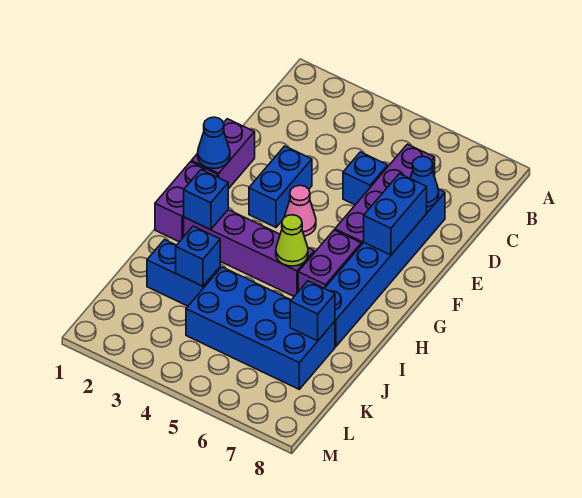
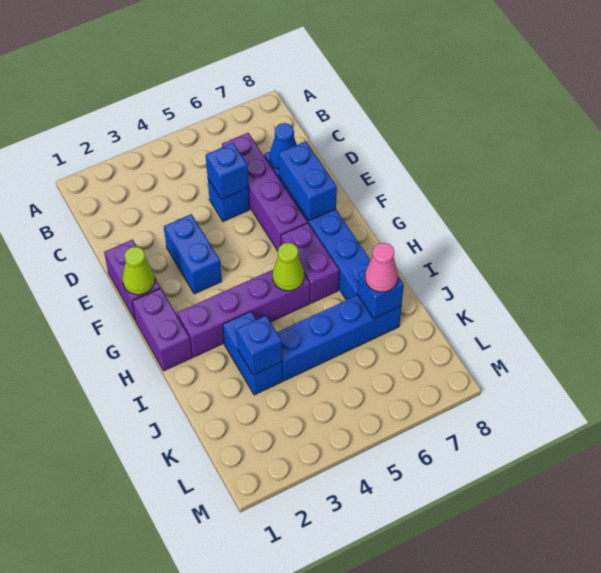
blue 1x1 cone [198,117,230,169] -> lime 1x1 cone [123,247,155,295]
pink 1x1 cone [284,185,316,236] -> pink 1x1 cone moved to [365,243,398,292]
blue 1x1 brick [184,170,228,230] -> blue 1x1 brick moved to [206,143,249,199]
blue 1x2 brick [147,240,220,306] -> blue 1x2 brick turned to [223,312,283,395]
blue 2x4 brick [186,267,335,389] -> blue 1x4 brick [277,295,402,381]

